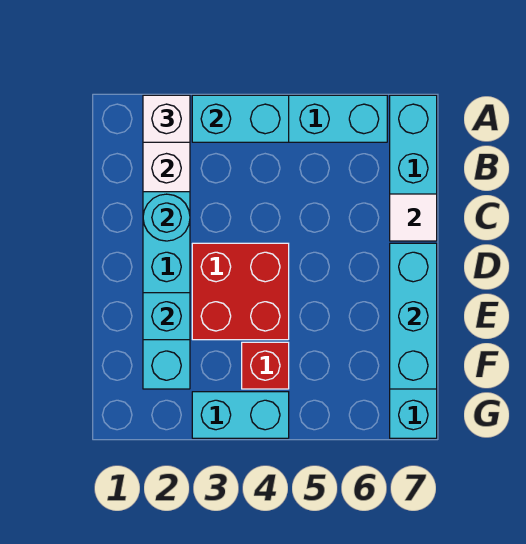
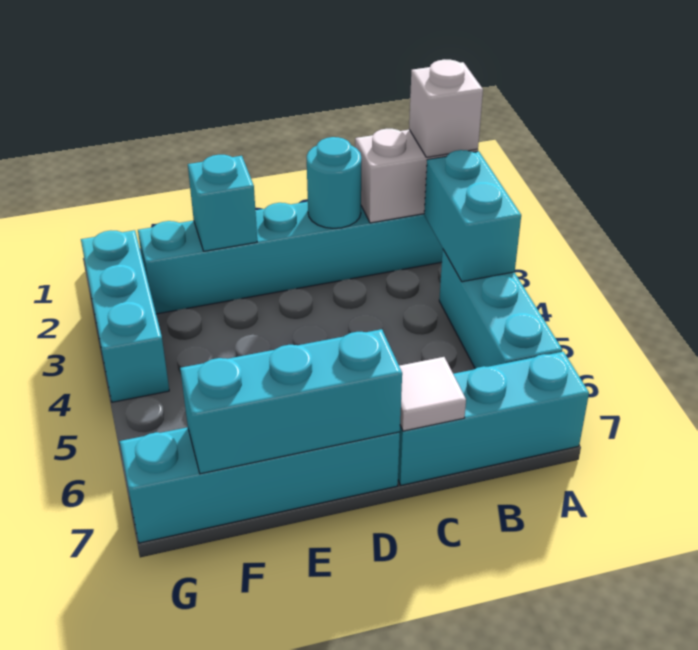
red 2x2 brick [192,243,289,340] -> none
red 1x1 brick [242,342,289,389] -> none
cyan 1x2 brick [192,392,289,438] -> cyan 1x3 brick [81,230,169,402]

